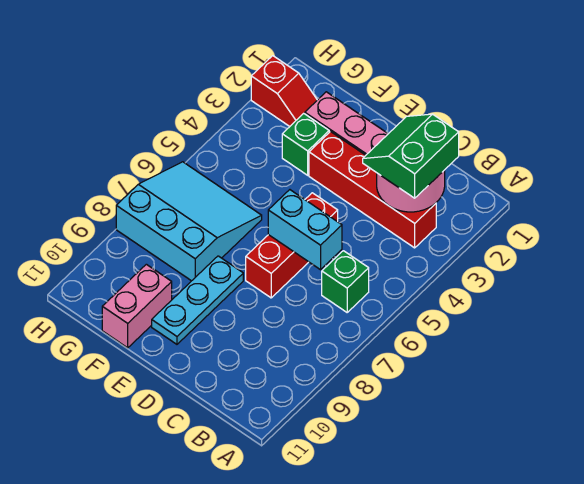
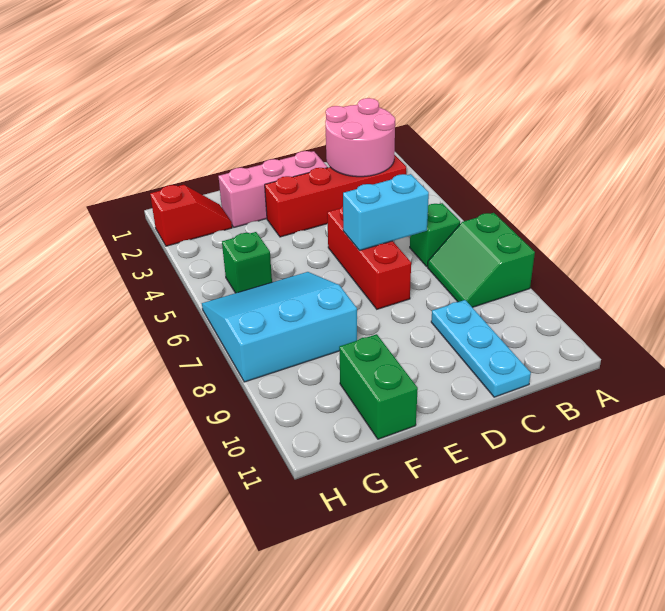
green 2x2 slope [363,114,459,198] -> green 2x2 slope moved to [428,213,535,307]
cyan 1x3 plate [152,256,243,344] -> cyan 1x3 plate moved to [431,300,531,397]
green 1x1 brick [282,113,329,175] -> green 1x1 brick moved to [222,232,272,293]
pink 1x2 brick [102,264,172,348] -> green 1x2 brick [339,334,418,439]

